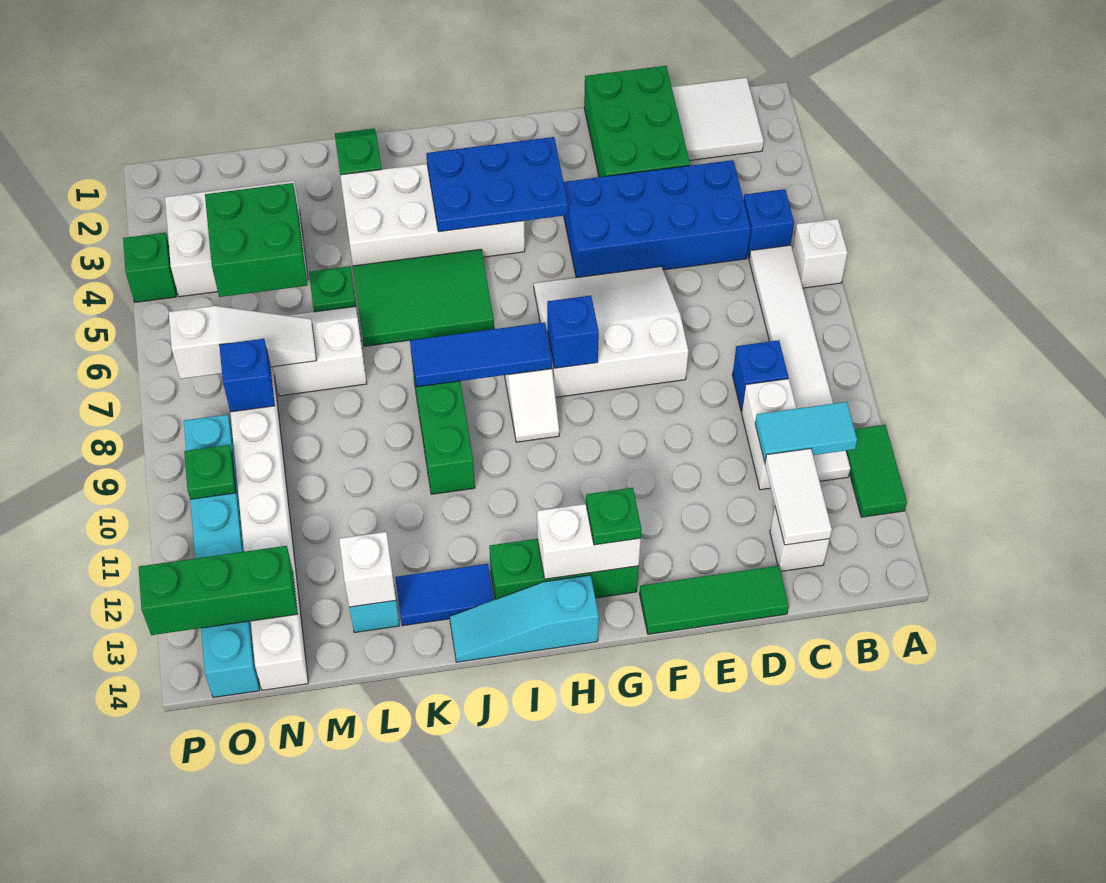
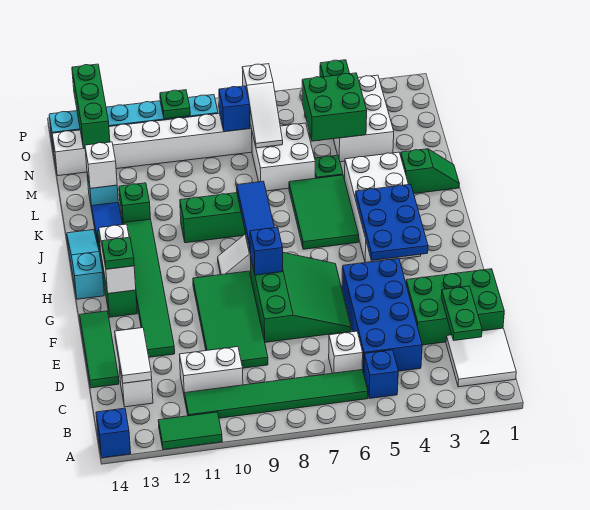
white 1x1 brick [793,219,848,288] -> white 1x1 brick moved to [329,331,363,373]
white 1x6 tile [749,245,850,481] -> green 1x6 tile [184,370,368,418]
cyan 1x2 tile [755,402,857,462] -> none
none -> green 1x2 plate [441,286,482,340]
blue 1x1 brick [732,340,788,411] -> blue 1x1 brick moved to [96,408,131,458]
white 1x2 tile [765,448,832,545] -> white 1x2 tile turned to [115,328,152,383]
none -> green 2x4 tile [193,271,268,368]
white 3x3 slope [534,266,688,397] -> green 3x3 slope [250,253,351,342]
none -> green 1x6 tile [124,219,175,357]
none -> green 1x1 brick [119,183,151,225]
white 2x2 slope [273,307,367,396] -> white 2x2 brick [252,123,315,191]

